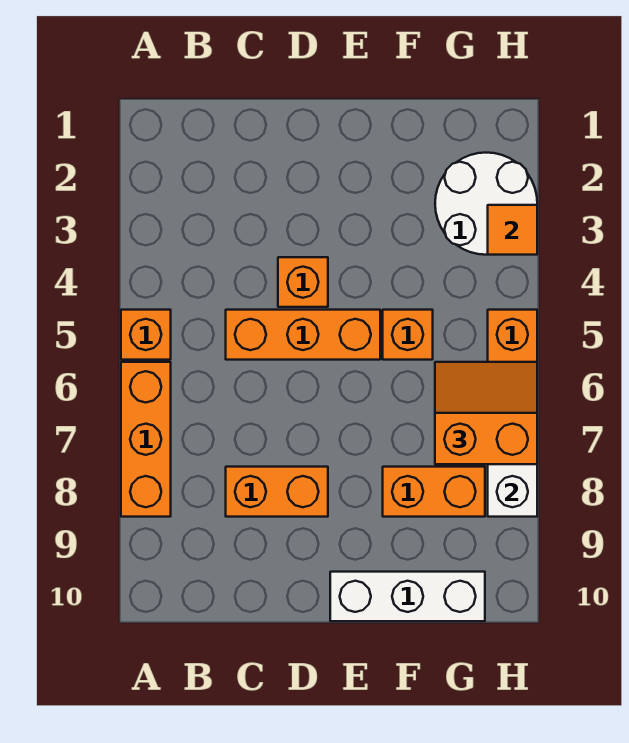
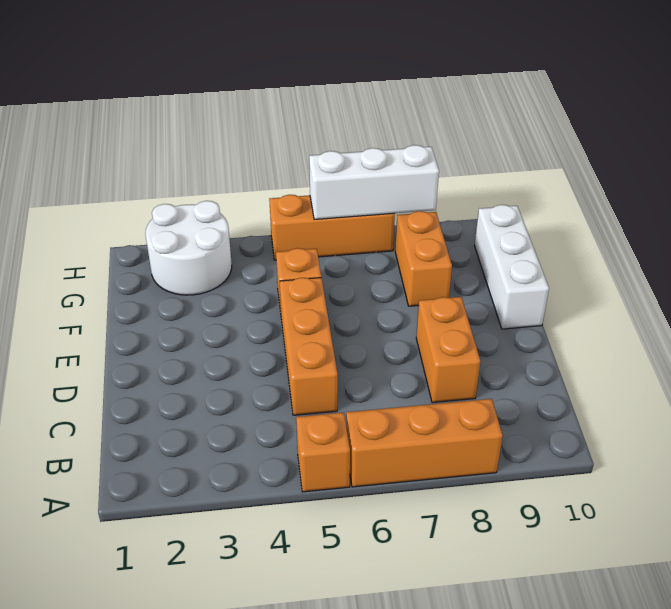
orange 1x1 brick [278,257,328,307] -> none
orange 2x2 slope [435,362,537,464] -> none
orange 1x1 tile [488,205,537,255] -> none

